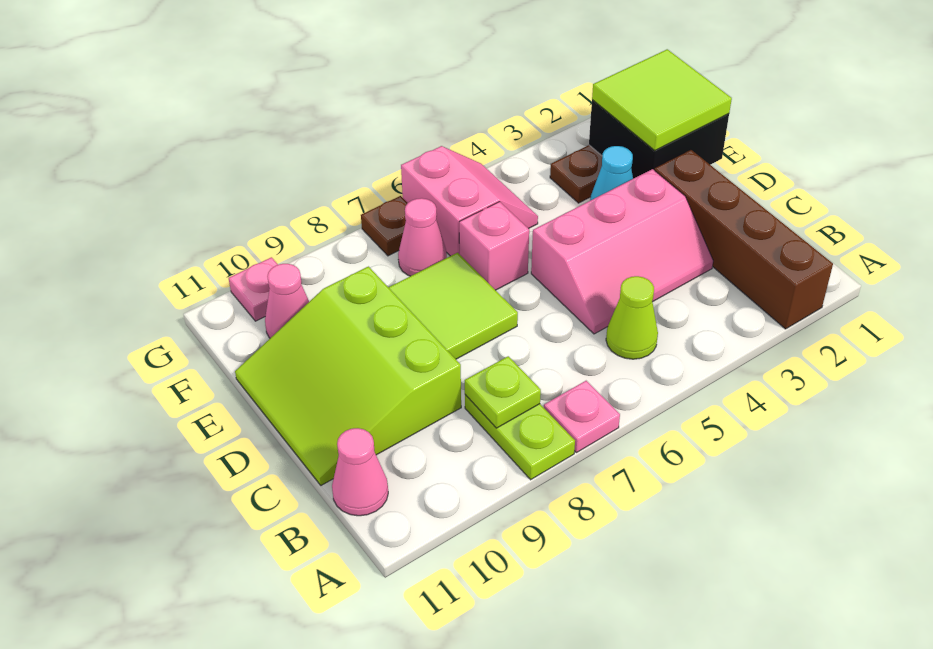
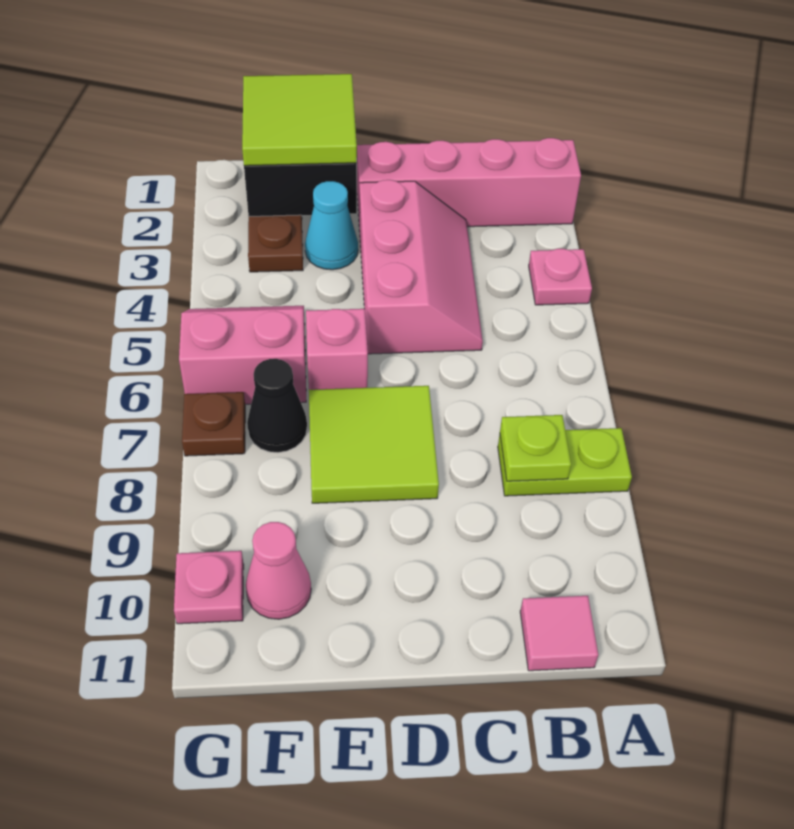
brown 1x4 brick [654,150,833,329] -> pink 1x4 brick [357,138,581,227]
pink 1x1 plate [544,381,620,453] -> pink 1x1 plate moved to [529,249,592,305]
lime 1x1 cone [606,276,658,359] -> none
pink 1x1 cone [332,428,388,516] -> pink 1x1 tile [520,596,598,671]
lime 3x3 slope [235,267,461,485] -> none
pink 1x1 cone [398,198,447,276] -> black 1x1 cone [247,359,307,453]

